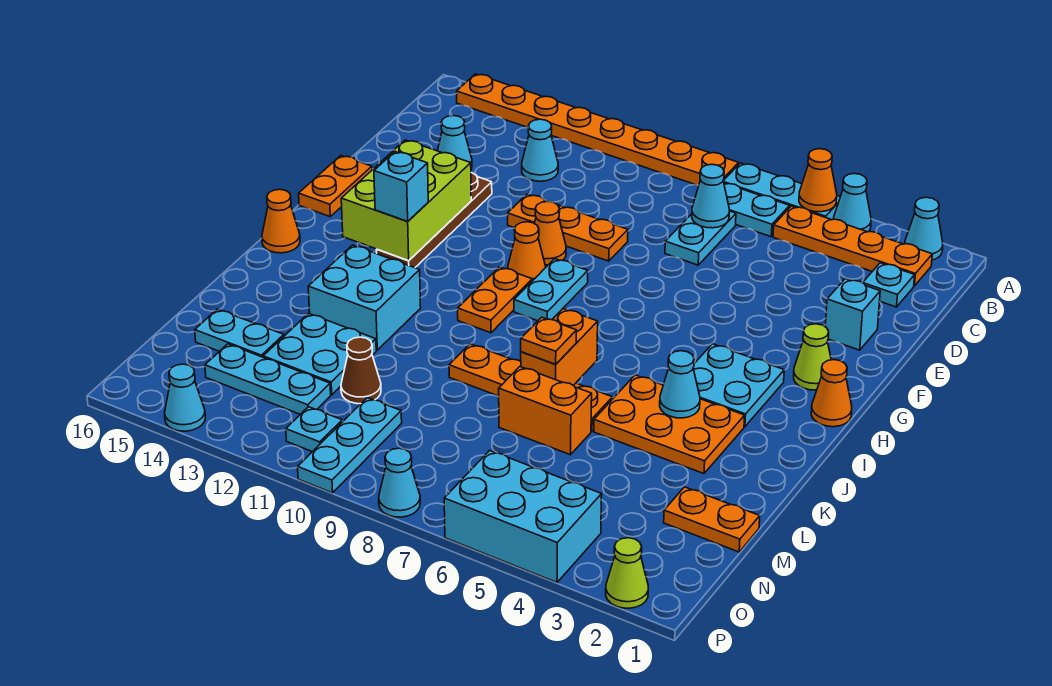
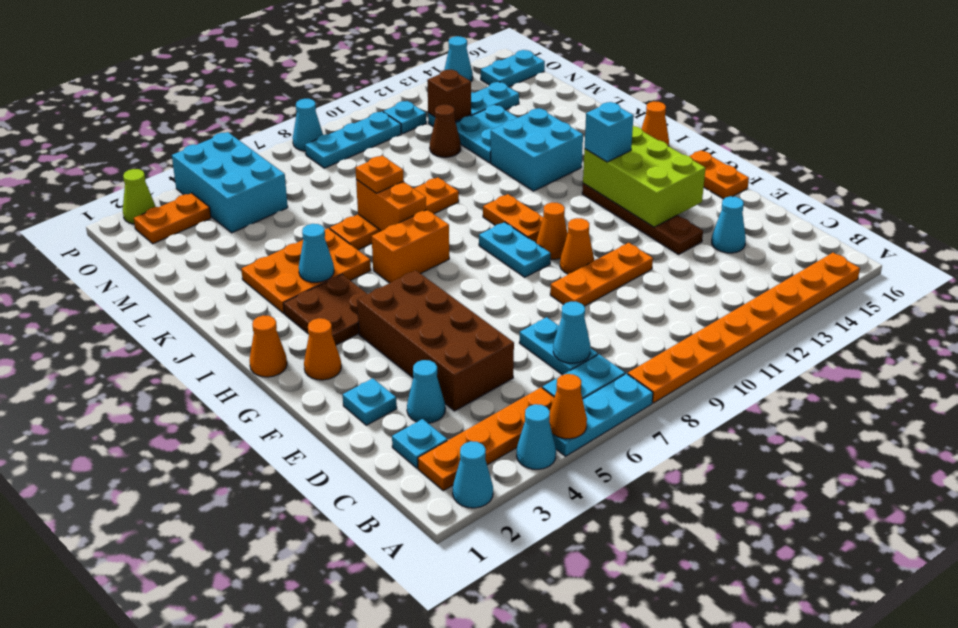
cyan 1x1 cone [522,119,558,181] -> cyan 1x1 cone moved to [407,360,445,423]
none -> brown 2x4 brick [357,270,514,411]
cyan 1x1 brick [825,279,880,350] -> cyan 1x1 plate [343,378,397,425]
lime 1x1 cone [794,324,831,390] -> orange 1x1 cone [304,318,341,380]
cyan 2x2 plate [693,344,784,427] -> brown 2x2 plate [283,275,367,345]
orange 1x2 brick [499,367,592,455] -> orange 1x2 brick moved to [372,210,449,283]
orange 1x2 plate [664,487,760,552] -> orange 1x2 plate moved to [134,193,211,244]
cyan 1x2 plate [195,309,284,357] -> cyan 1x2 plate moved to [481,50,545,87]
cyan 1x3 plate [298,398,402,493] -> cyan 1x3 plate turned to [305,112,401,168]
none -> brown 1x1 brick [427,70,471,121]
cyan 2x3 brick [444,450,602,582] -> cyan 2x3 brick turned to [172,132,288,233]

